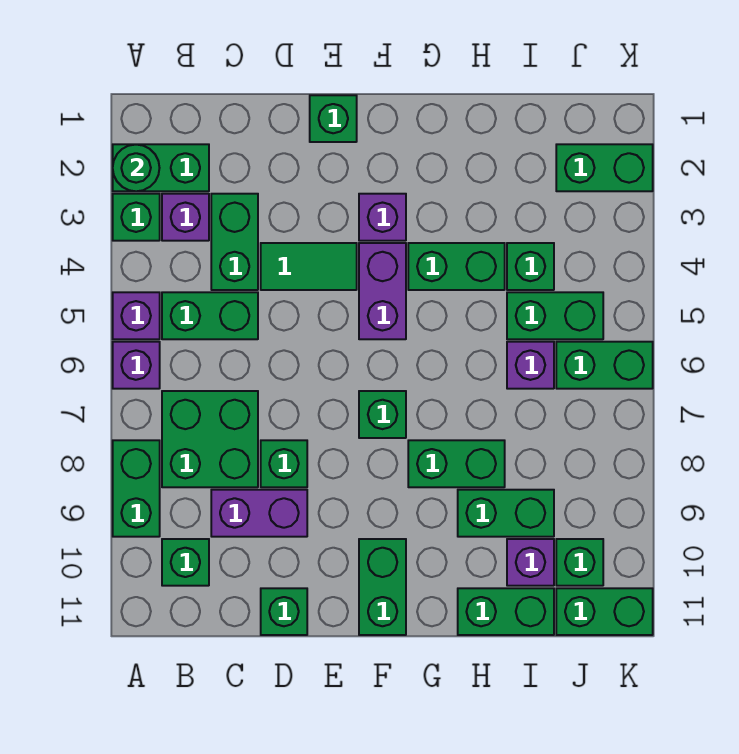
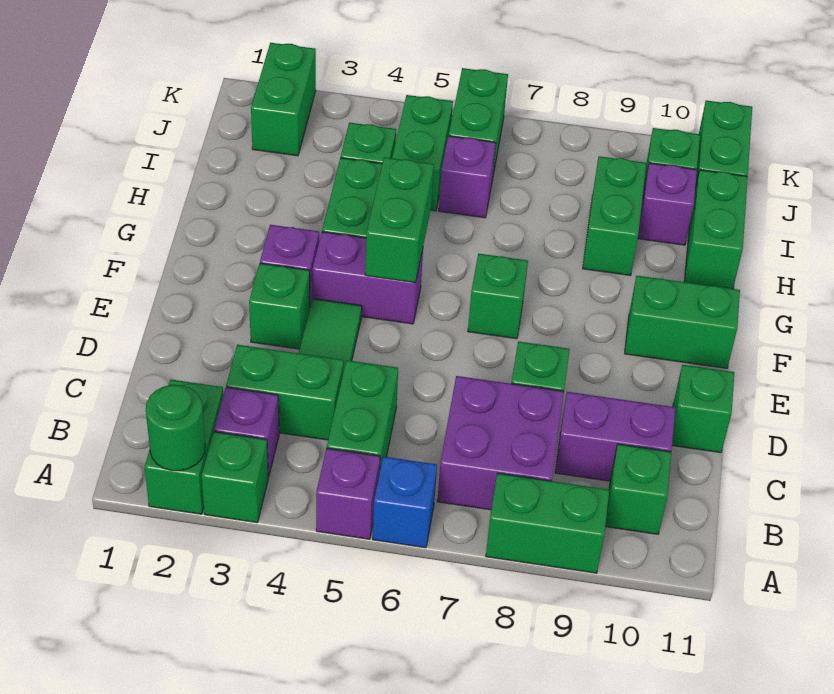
purple 1x1 brick [113,342,160,389] -> blue 1x1 brick [373,457,437,548]
green 2x2 brick [162,391,258,487] -> purple 2x2 brick [437,376,564,510]
purple 1x2 brick [211,490,307,537] -> purple 1x2 brick turned to [555,392,675,481]
green 1x1 brick [310,95,357,142] -> green 1x1 brick moved to [249,263,310,349]
green 1x2 brick [408,440,505,487] -> green 1x2 brick moved to [365,157,434,283]

